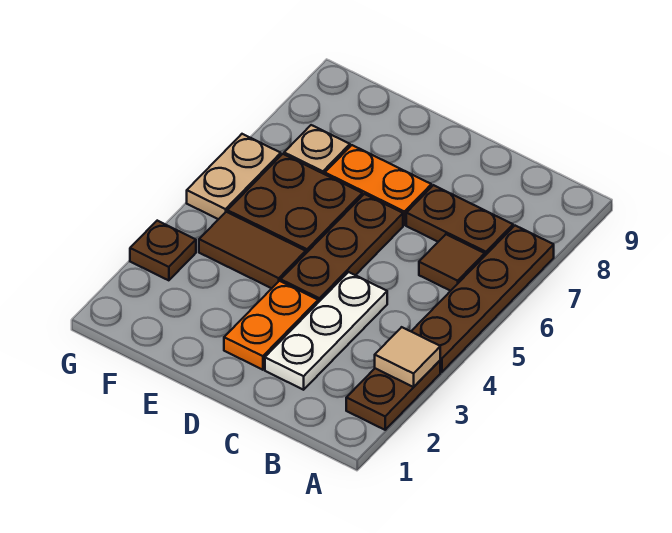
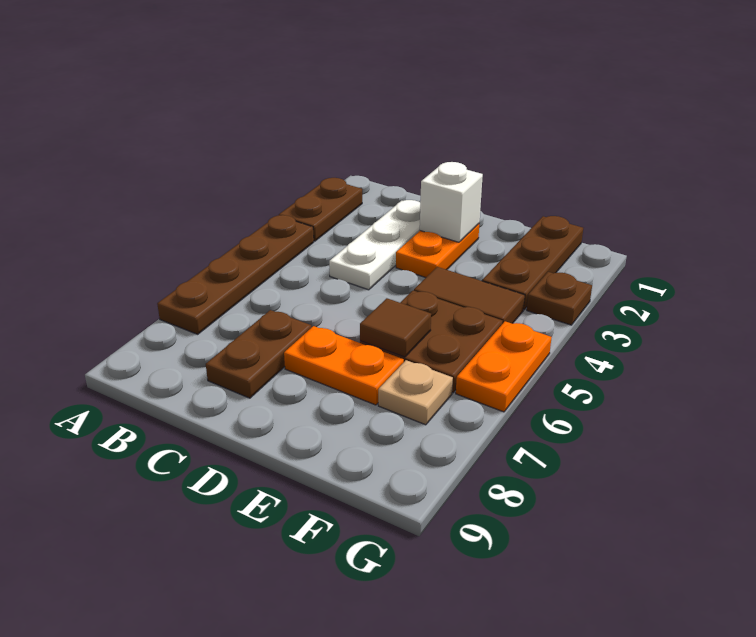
tan 1x1 tile [375,327,440,387] -> none
brown 1x1 tile [419,234,485,291] -> brown 1x1 tile moved to [360,298,431,357]
brown 1x2 plate [406,185,513,255] -> brown 1x2 plate turned to [206,310,312,398]
none -> white 1x1 brick [420,162,483,242]
brown 1x3 plate [281,194,403,302] -> brown 1x3 plate moved to [482,216,583,310]
tan 1x2 plate [187,134,281,219] -> orange 1x2 plate [456,321,552,412]

